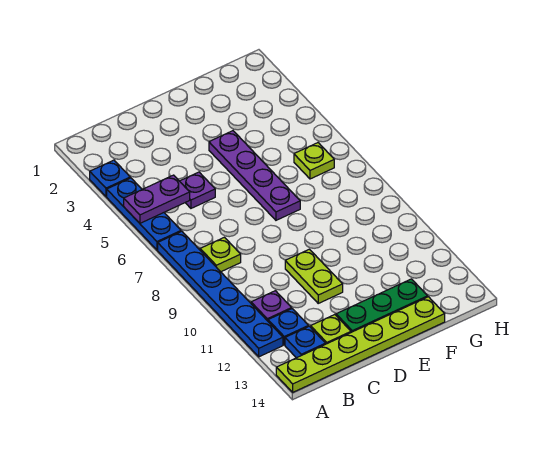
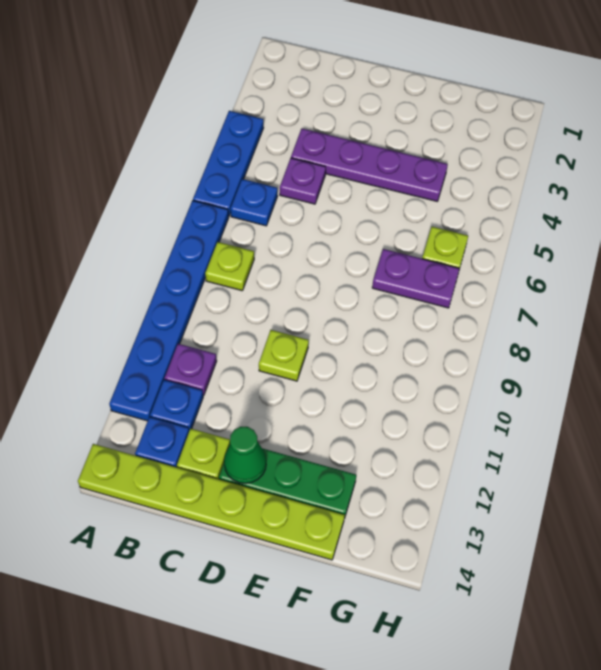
blue 1x1 plate [90,160,130,197] -> blue 1x1 plate moved to [230,179,277,226]
purple 1x2 plate [124,175,190,223] -> purple 1x2 plate moved to [372,249,459,308]
lime 1x2 plate [285,249,343,303] -> lime 1x1 plate [259,330,309,381]
none -> green 1x1 cone [224,427,266,483]
purple 1x4 plate [209,131,300,220] -> purple 1x4 plate turned to [291,129,448,201]

